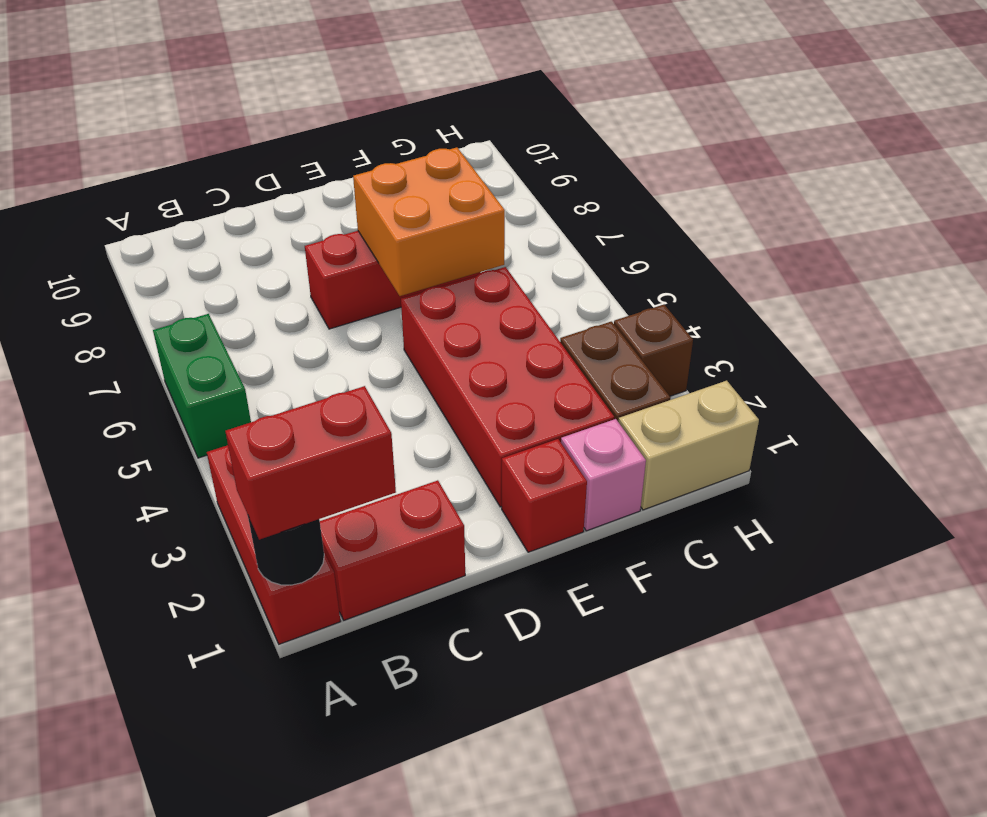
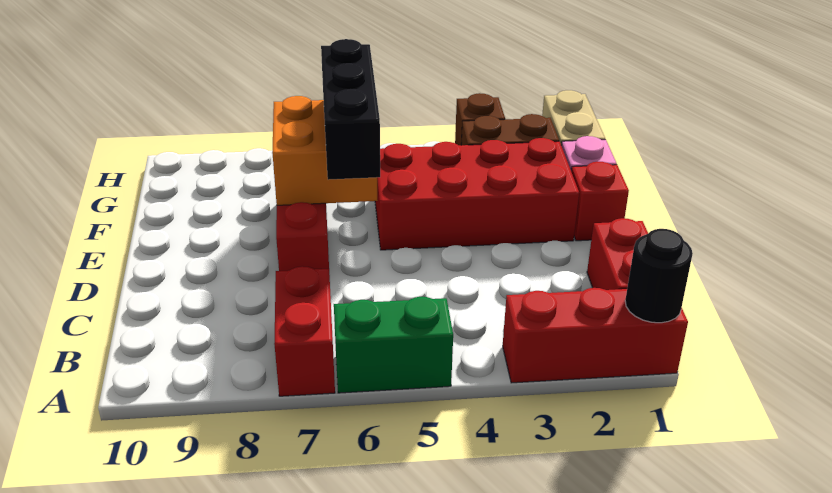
red 1x2 brick [225,386,396,540] -> red 1x2 brick moved to [274,266,335,396]
none -> black 1x3 brick [321,39,380,180]

